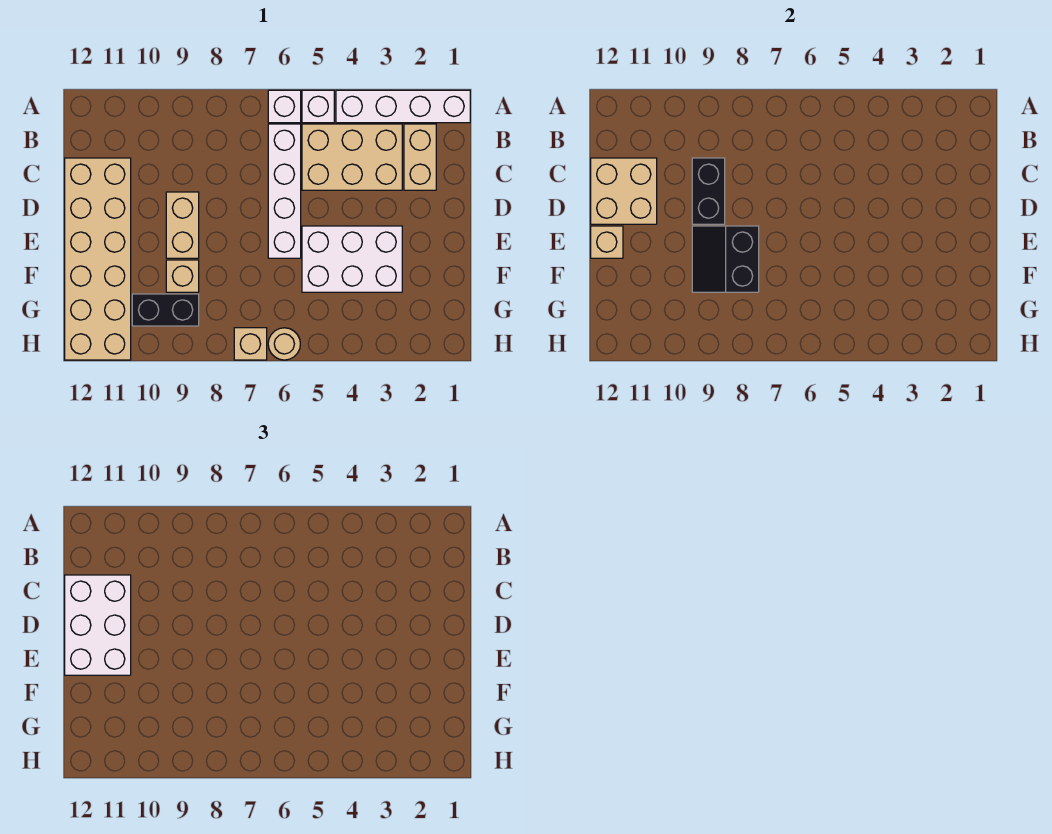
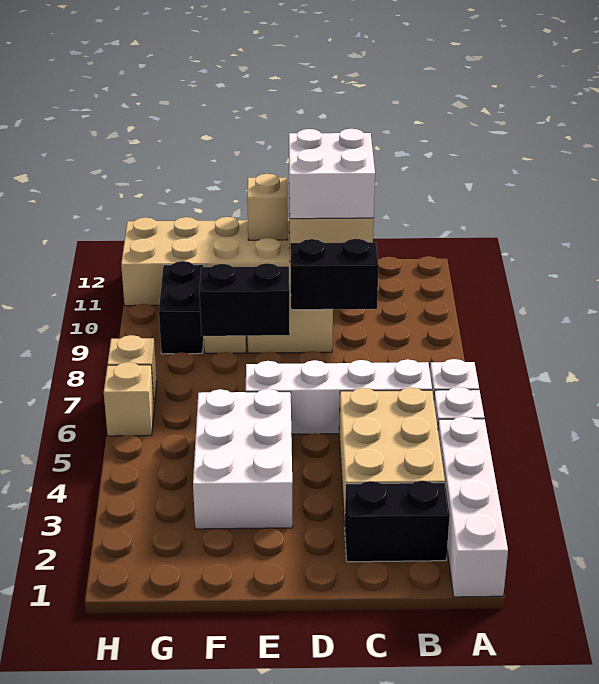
tan 1x2 brick [404,124,436,190] -> black 1x2 brick [345,481,450,562]
white 2x3 brick [65,575,131,675] -> white 2x2 brick [289,129,375,219]
tan 1x1 round brick [268,328,300,360] -> tan 1x1 brick [104,362,154,436]

